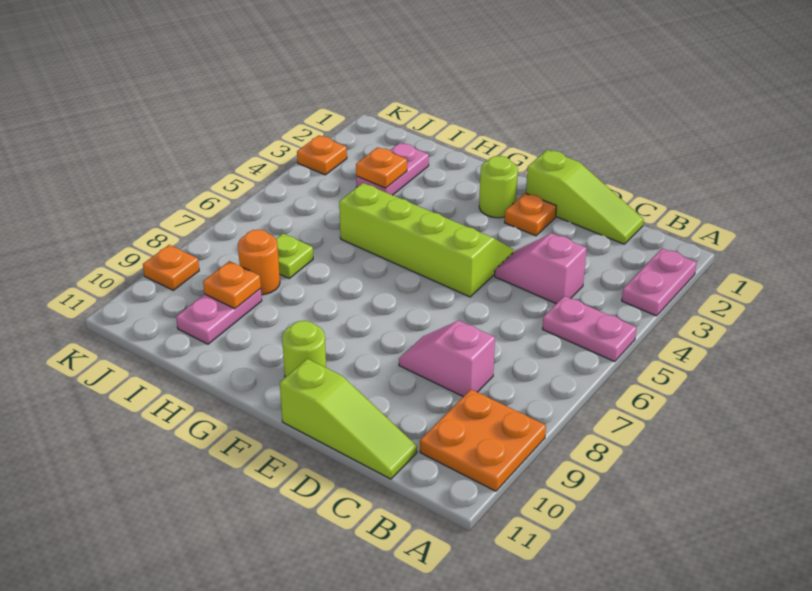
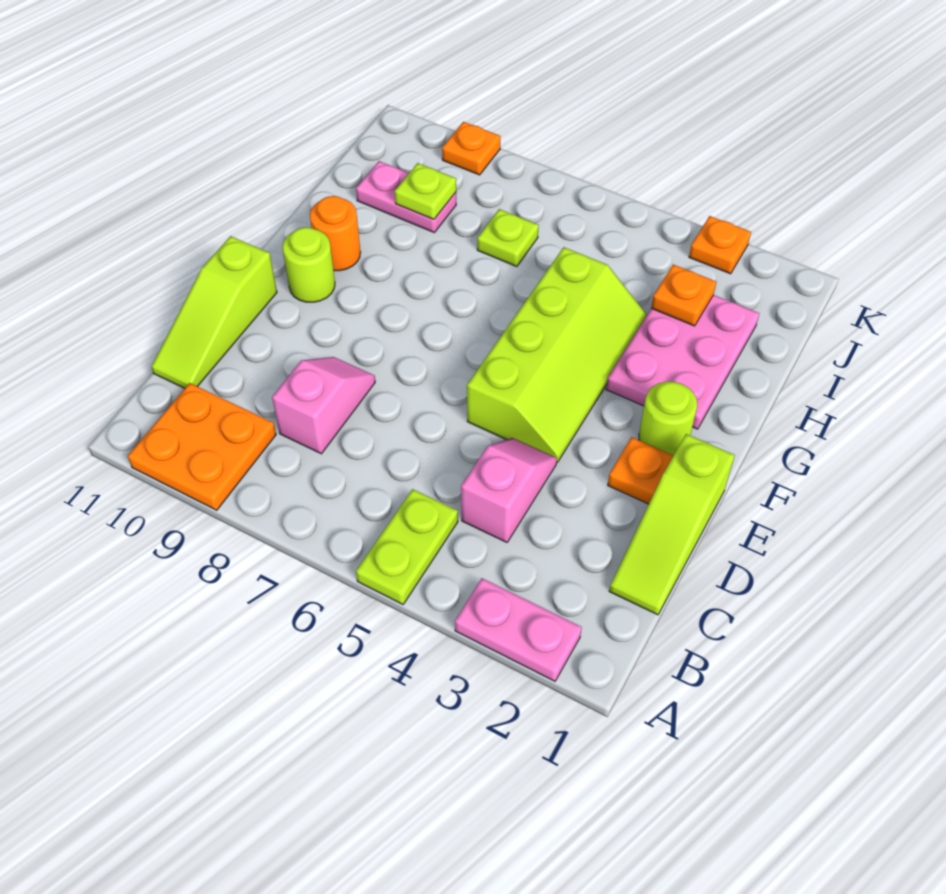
pink 1x2 plate [543,296,637,362] -> lime 1x2 plate [356,489,458,604]
pink 1x2 plate [356,143,429,195] -> pink 2x3 plate [606,295,759,429]
orange 1x1 round brick [238,230,280,295] -> orange 1x1 round brick moved to [310,196,360,271]
orange 1x1 plate [203,261,261,309] -> lime 1x1 plate [395,163,456,219]

